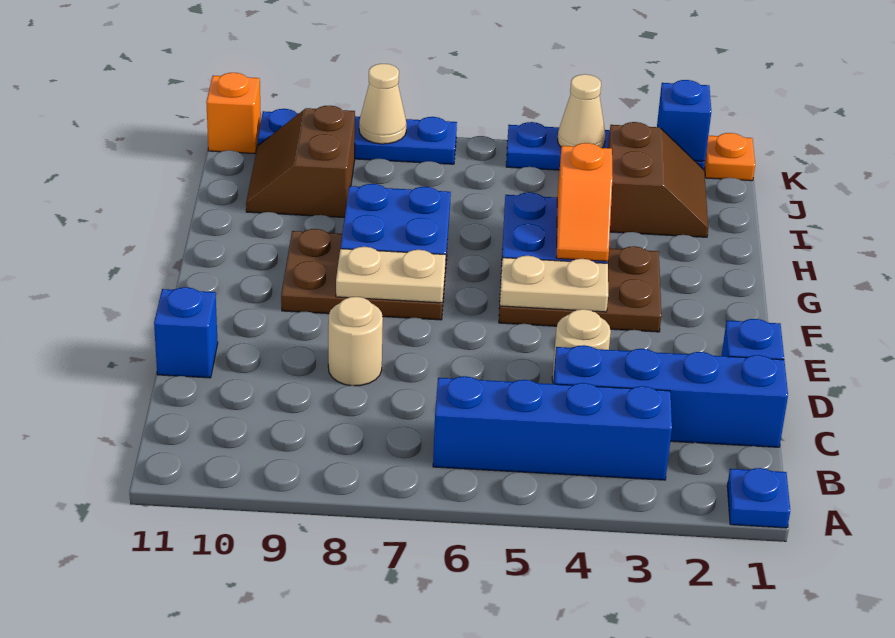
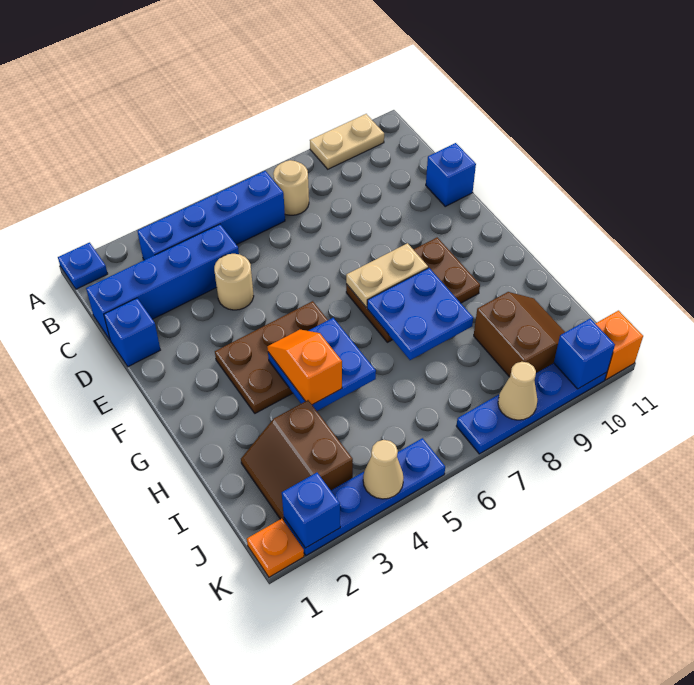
tan 1x1 round brick [328,297,383,386] -> tan 1x1 round brick moved to [273,160,309,215]
tan 1x2 plate [500,256,608,312] -> tan 1x2 plate moved to [310,114,384,169]
none -> blue 1x1 brick [554,319,615,389]

